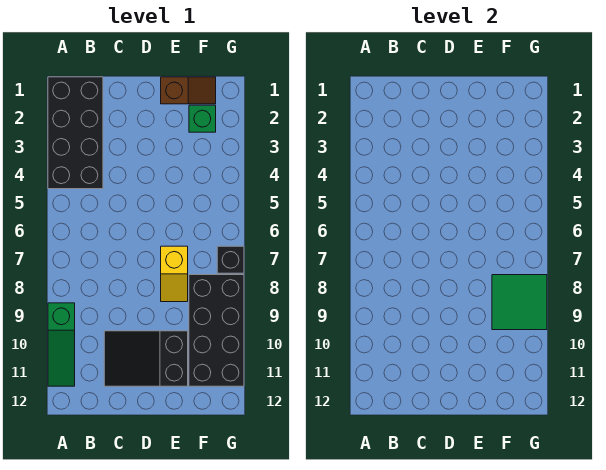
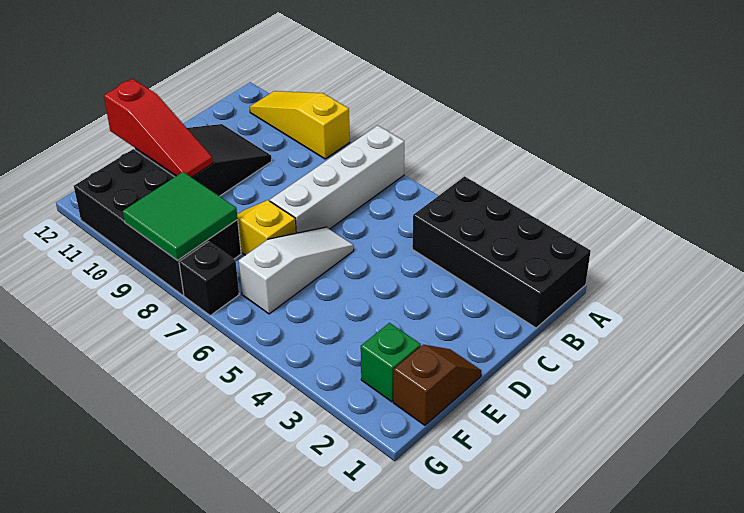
none -> white 1x4 brick [270,125,404,233]
green 1x3 slope [48,303,75,386] -> yellow 1x3 slope [250,91,350,159]
none -> white 1x3 slope [238,227,354,314]
brown 1x2 slope [161,77,216,104] -> brown 1x2 slope turned to [393,345,482,425]
none -> red 1x3 slope [104,79,213,177]

